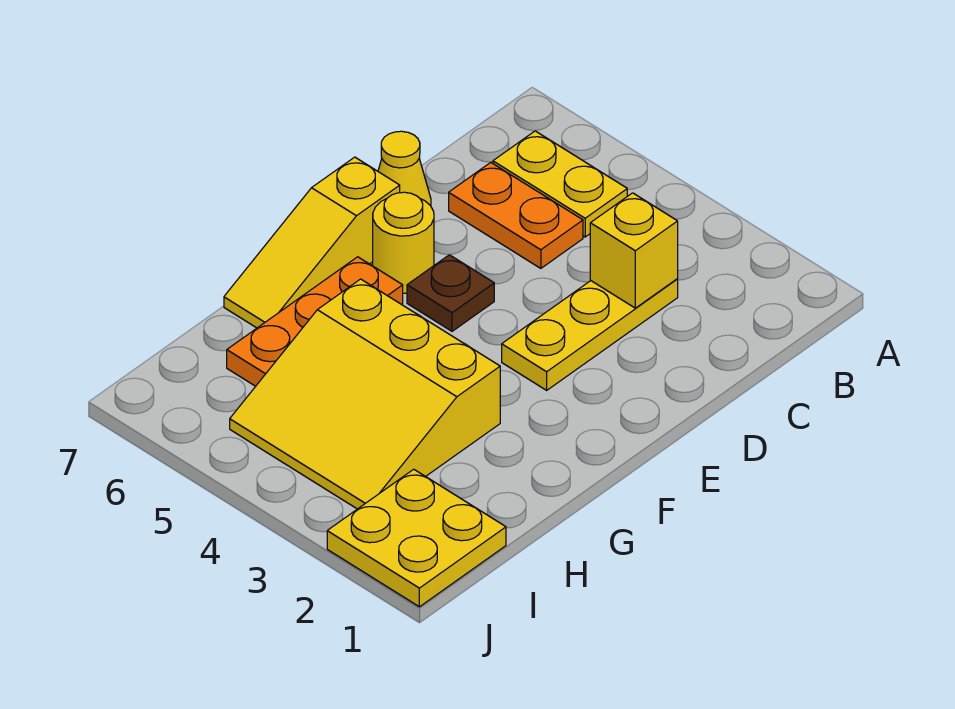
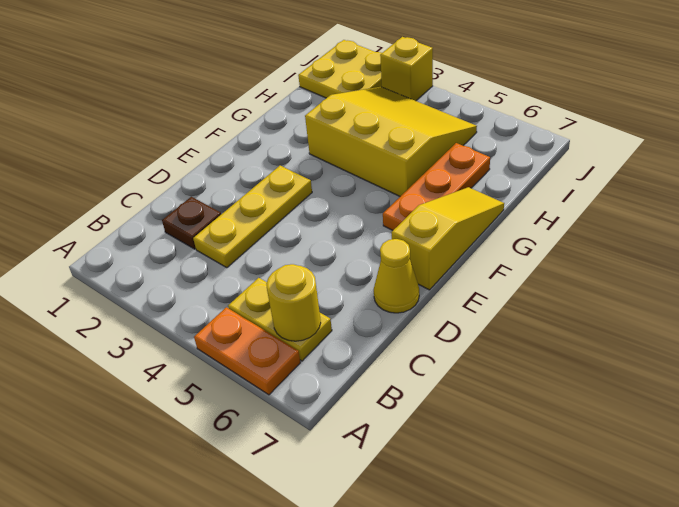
yellow 1x1 brick [590,193,678,308] -> yellow 1x1 brick moved to [380,37,433,101]
orange 1x2 plate [449,163,583,268] -> orange 1x2 plate moved to [194,307,301,395]
brown 1x1 plate [407,255,494,331] -> brown 1x1 plate moved to [162,197,221,249]
yellow 1x1 round brick [373,192,434,293] -> yellow 1x1 round brick moved to [266,264,321,341]

